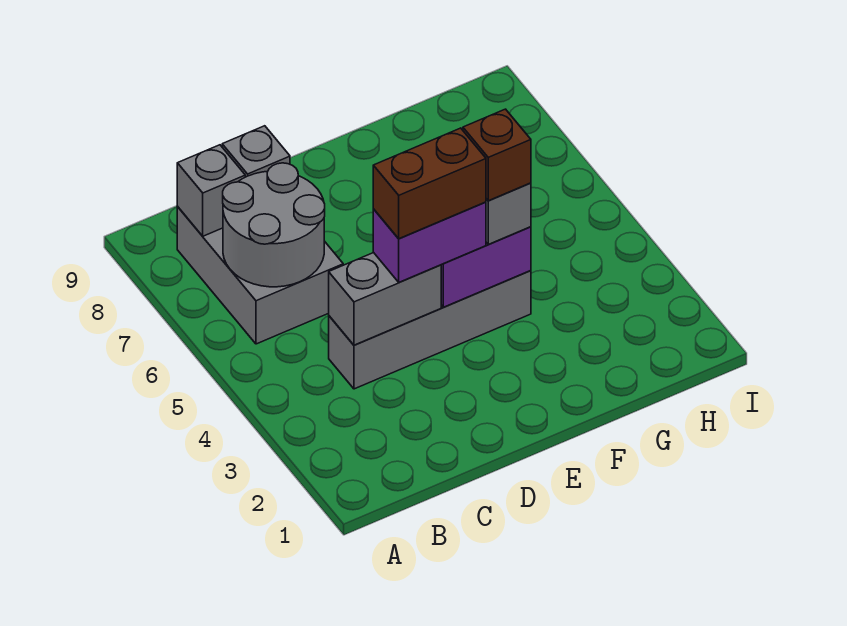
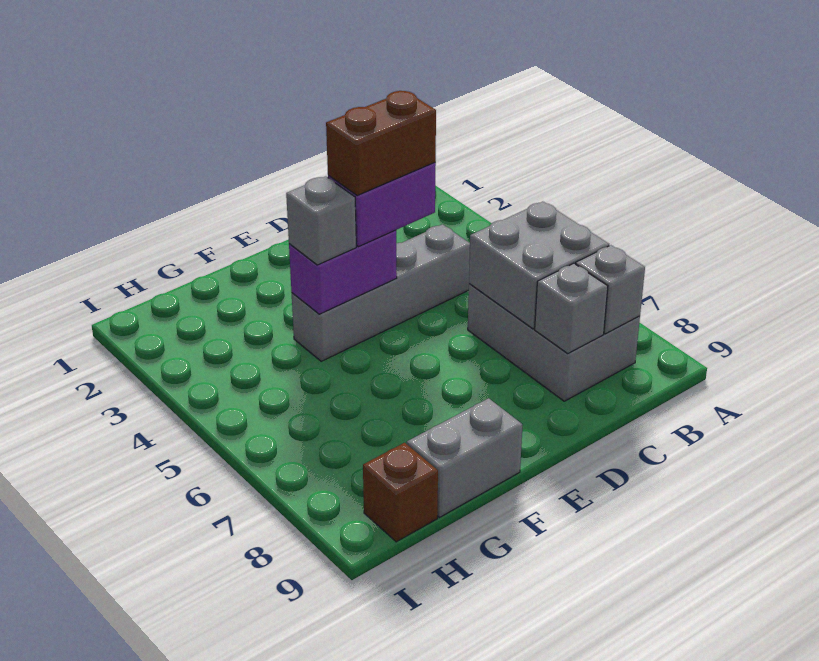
grey 2x2 round brick [223,163,325,287] -> grey 2x2 brick [469,202,609,329]
grey 1x2 brick [329,253,441,345] -> grey 1x2 brick moved to [407,398,523,517]
brown 1x1 brick [463,109,531,201] -> brown 1x1 brick moved to [363,443,438,542]

